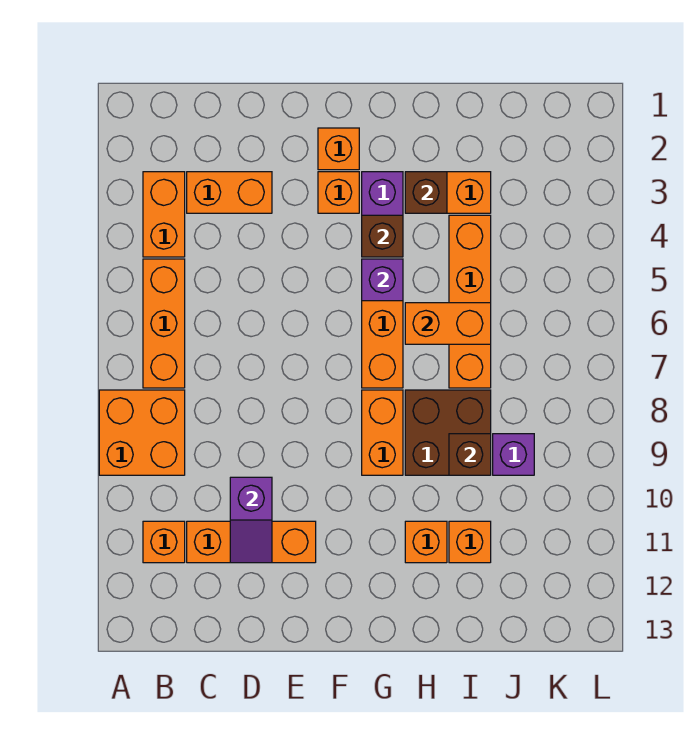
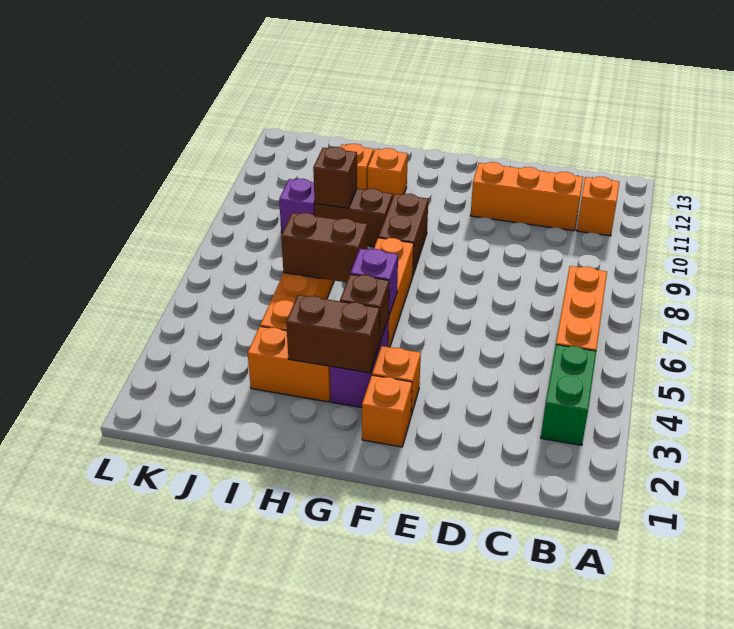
orange 2x2 brick [99,390,185,475] -> none
orange 1x2 brick [143,172,185,257] -> green 1x2 brick [541,345,596,445]
orange 1x2 brick [187,172,272,213] -> none
purple 1x2 slope [230,477,272,563] -> none
orange 1x2 brick [362,390,403,475] -> brown 1x2 brick [378,194,428,275]
brown 1x1 brick [405,172,447,213] -> brown 1x2 brick [286,295,380,373]
orange 1x2 brick [405,303,491,344] -> brown 1x2 brick [281,213,367,282]
brown 2x2 brick [405,390,491,475] -> brown 1x2 brick [315,189,393,247]

